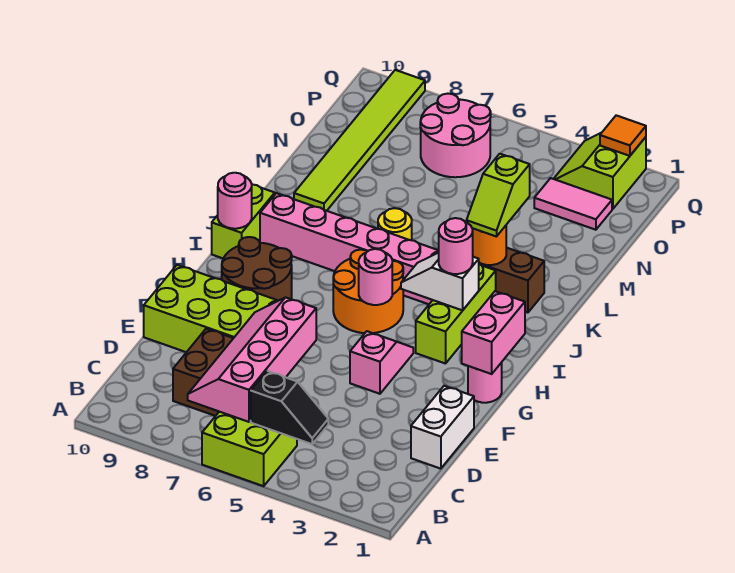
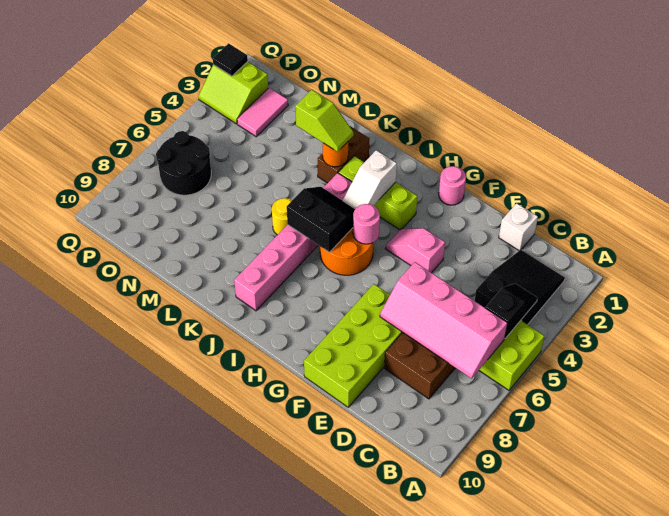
none -> black 2x3 slope [475,250,565,325]
white 1x2 brick [411,386,474,469] -> white 1x1 brick [499,203,538,251]
pink 1x2 brick [462,291,525,374] -> none
brown 2x2 round brick [222,237,292,301] -> none
pink 1x1 round brick [439,218,473,274] -> none
none -> black 2x2 slope [287,187,355,253]
lime 1x2 brick [212,184,275,258] -> none
pink 1x1 round brick [218,173,252,229] -> none
lime 1x6 tile [294,70,425,211] -> none
pink 2x2 round brick [420,94,491,177] -> black 2x2 round brick [156,131,211,195]
orange 1x1 tile [600,115,646,156] -> black 1x1 tile [213,43,248,76]

